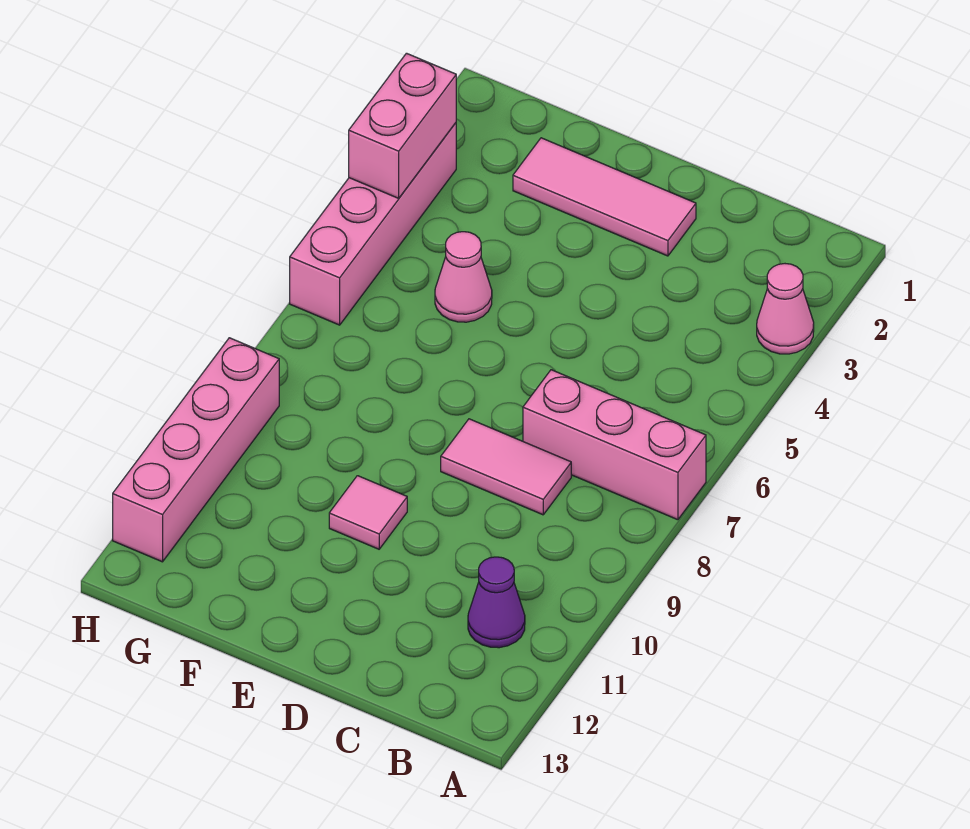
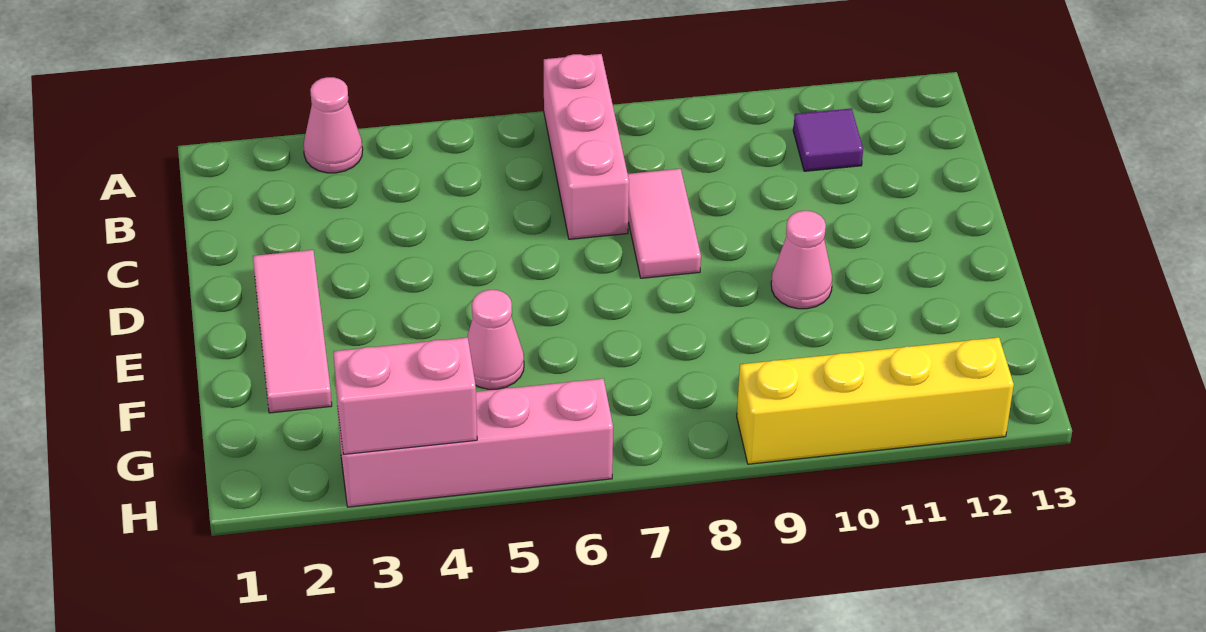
purple 1x1 cone [468,557,525,648] -> purple 1x1 tile [793,109,863,171]
pink 1x1 tile [329,476,407,549] -> pink 1x1 cone [771,211,832,309]
pink 1x4 brick [113,338,279,562] -> yellow 1x4 brick [737,337,1014,464]

